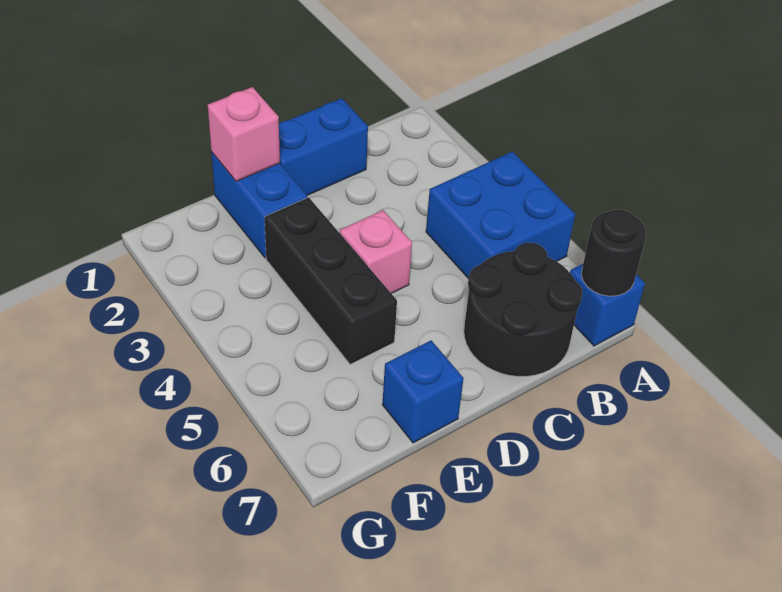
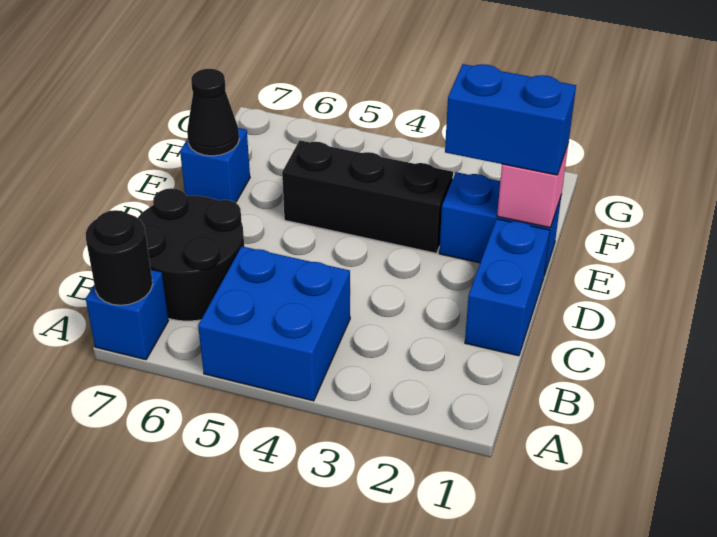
pink 1x1 brick [340,210,412,293] -> none
none -> blue 1x2 brick [445,64,576,175]
none -> black 1x1 cone [187,69,239,156]

